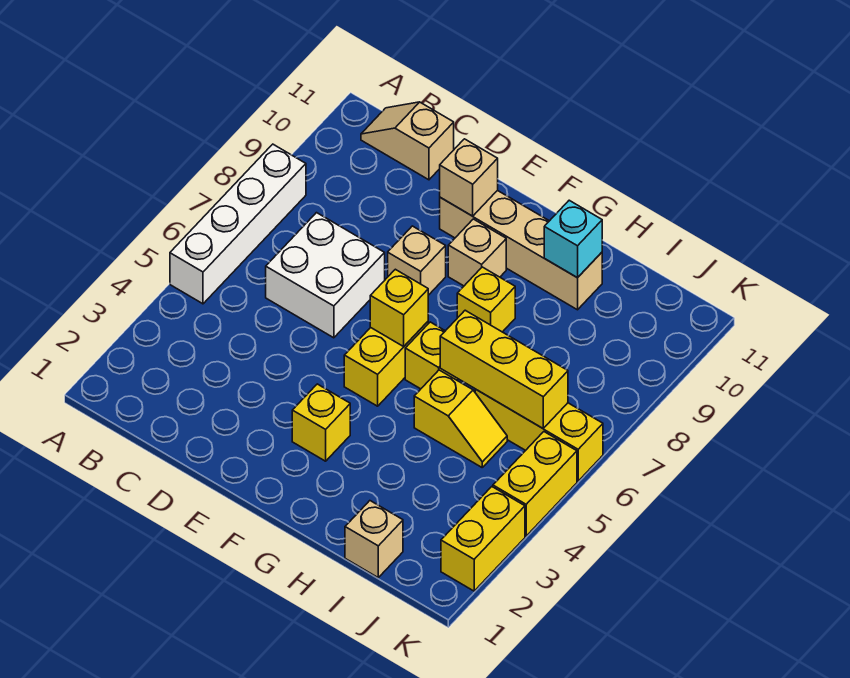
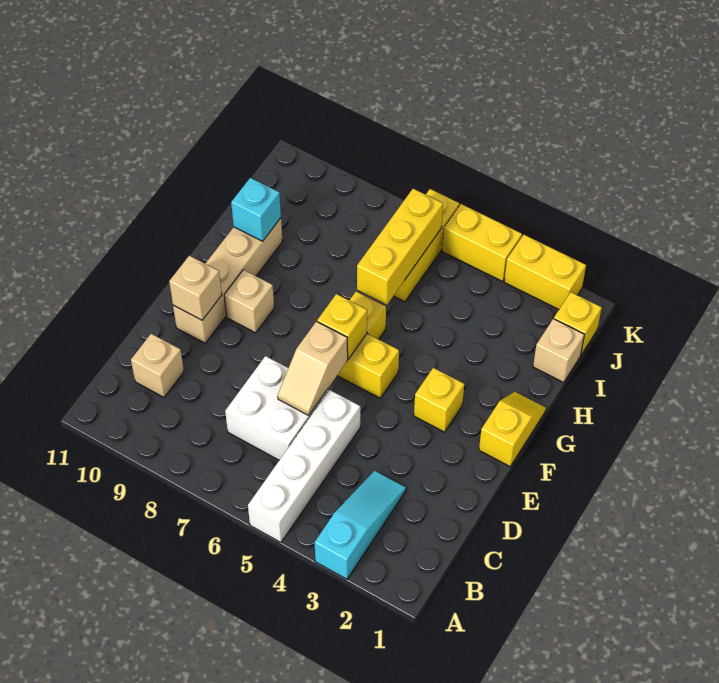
none -> cyan 1x3 slope [315,471,406,579]
white 1x4 brick [170,144,306,304] -> white 1x4 brick turned to [248,390,360,542]
tan 1x2 slope [361,102,454,180] -> tan 1x2 slope moved to [278,322,348,415]
tan 1x1 brick [388,226,446,295] -> tan 1x1 brick moved to [131,334,184,397]
yellow 1x1 brick [457,267,515,332] -> yellow 1x1 brick moved to [554,292,602,355]
yellow 1x2 slope [414,370,507,467] -> yellow 1x2 slope moved to [479,392,546,466]

